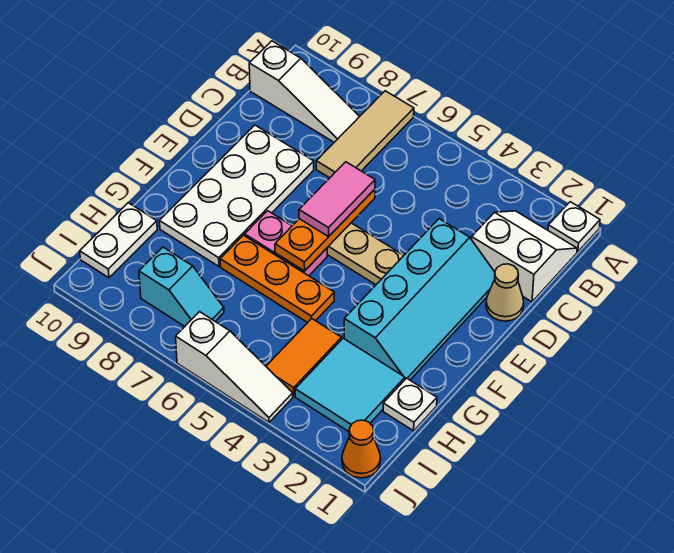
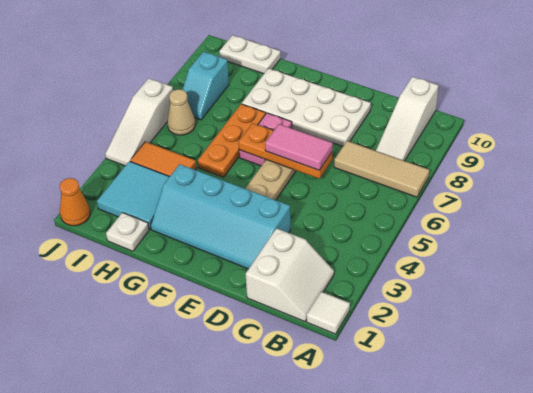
white 1x1 plate [548,202,600,252] -> white 1x1 tile [307,292,350,334]
tan 1x1 cone [486,264,524,321] -> tan 1x1 cone moved to [167,89,195,135]

